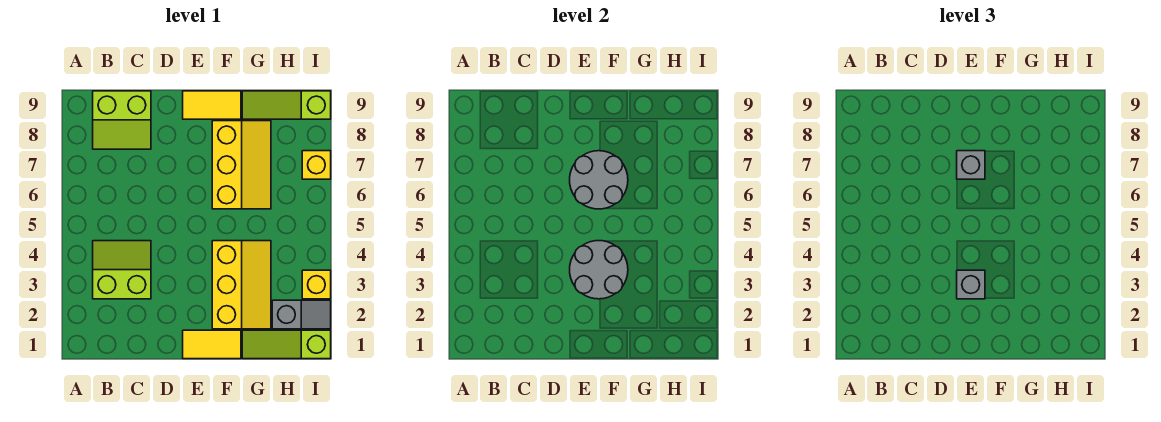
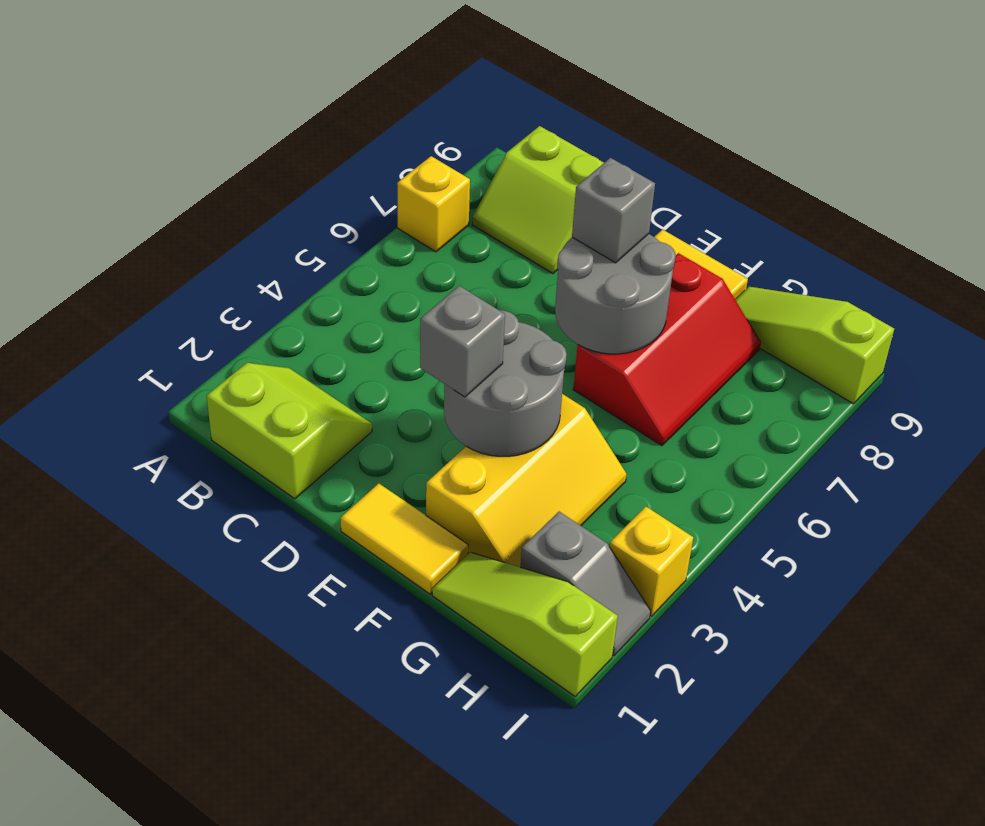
lime 2x2 slope [93,241,151,299] -> lime 2x2 slope moved to [207,363,372,499]
yellow 2x3 slope [212,121,271,209] -> red 2x3 slope [573,253,761,446]
yellow 1x1 brick [302,151,331,179] -> yellow 1x1 brick moved to [397,156,470,252]

